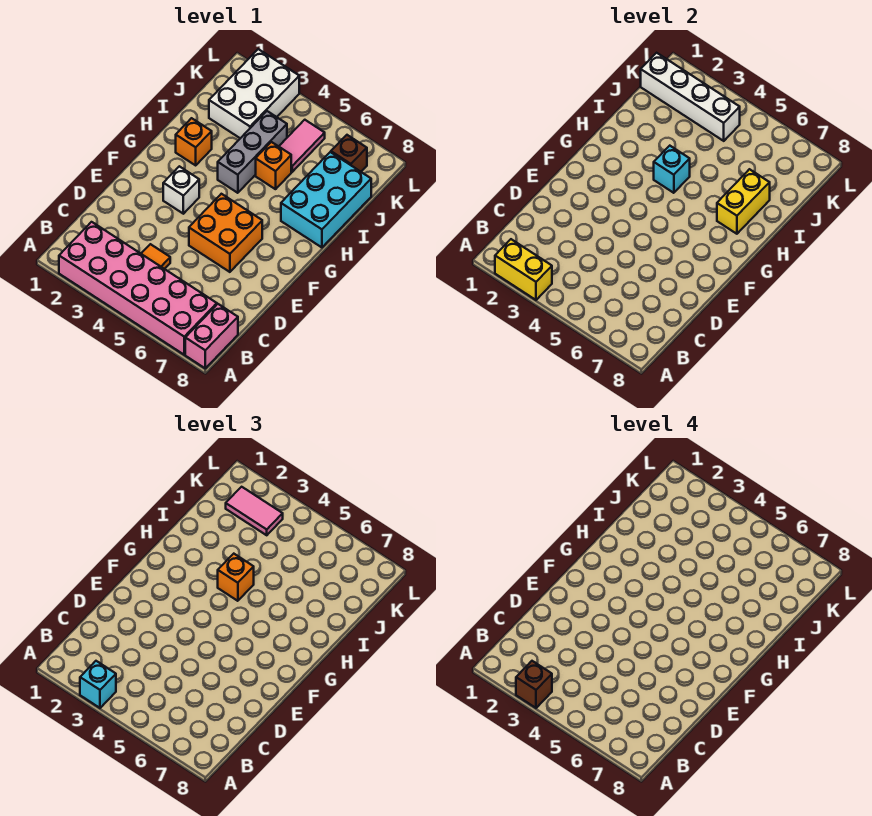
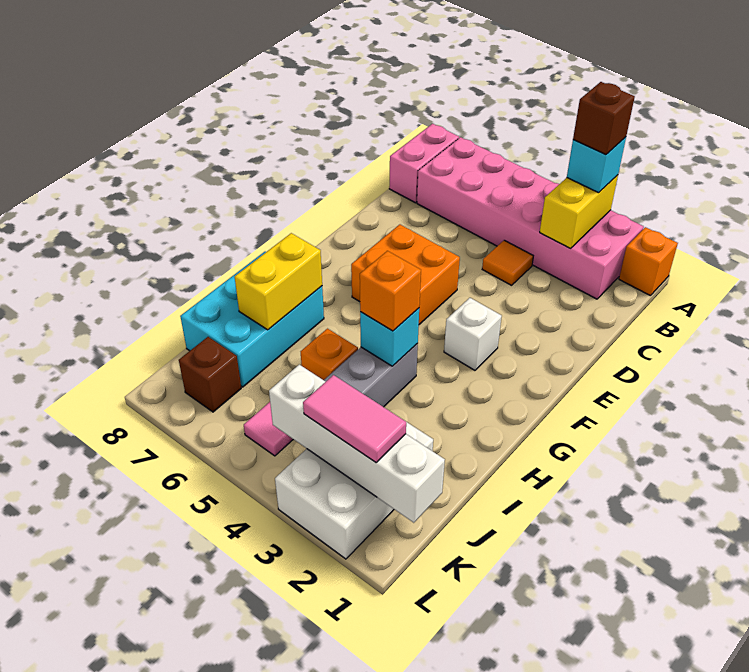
yellow 1x2 brick [495,239,552,300] -> yellow 1x2 brick turned to [540,175,618,248]
orange 1x1 brick [176,118,212,165] -> orange 1x1 brick moved to [619,227,678,296]

